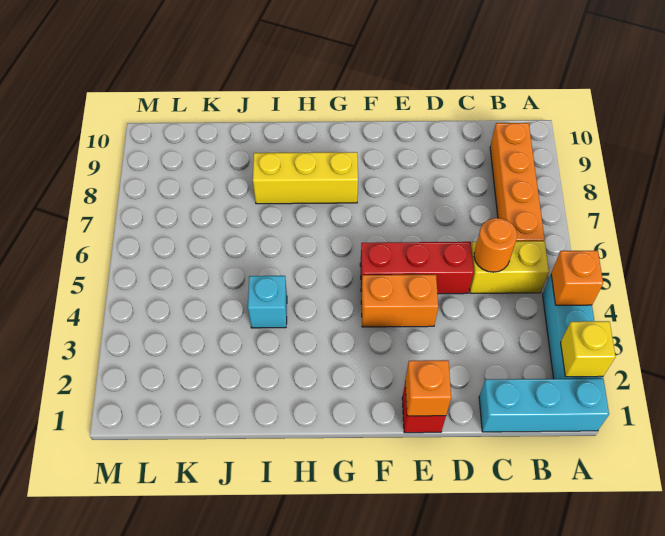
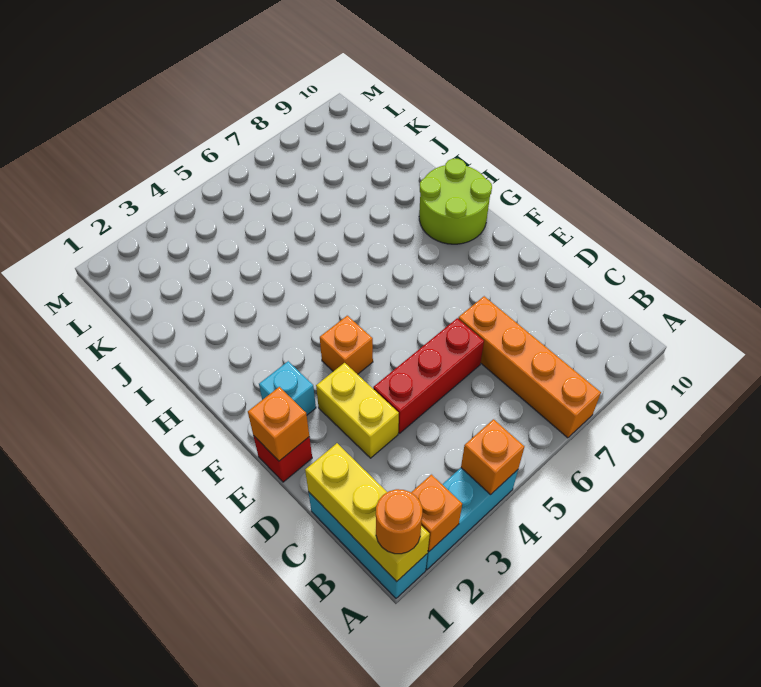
yellow 1x1 brick [561,321,616,377] -> orange 1x1 brick [411,475,462,551]
yellow 1x2 brick [469,241,549,293] -> yellow 1x2 brick moved to [316,363,399,458]
orange 1x4 brick [490,123,545,241] -> orange 1x4 brick turned to [458,296,601,438]
orange 1x1 round brick [474,218,517,272] -> orange 1x1 round brick moved to [376,489,422,554]
red 1x3 brick [360,242,474,294] -> red 1x3 brick turned to [373,318,484,433]
orange 1x2 brick [361,275,438,327] -> orange 1x1 brick [320,316,373,374]
yellow 1x3 brick [253,152,358,204] -> yellow 1x3 brick moved to [305,443,430,581]
none -> lime 2x2 round brick [419,159,492,244]
cyan 1x1 brick [248,276,287,328] -> cyan 1x1 brick moved to [259,361,316,415]

